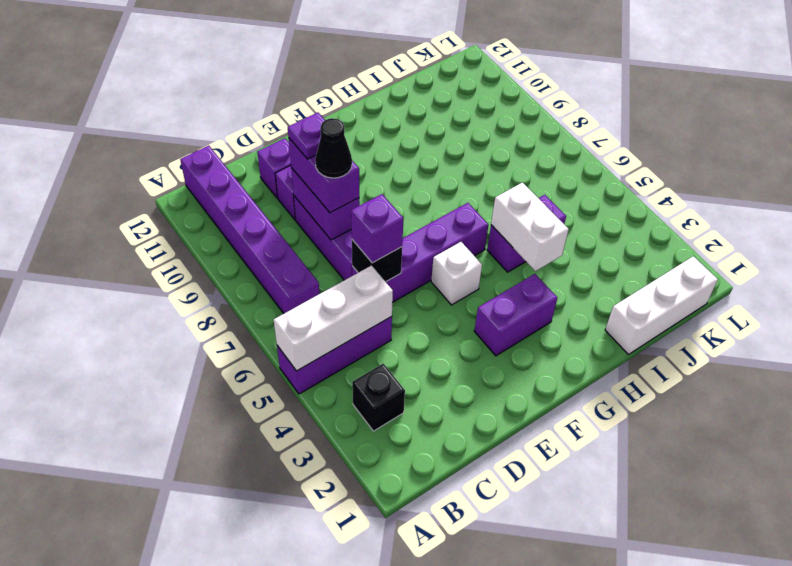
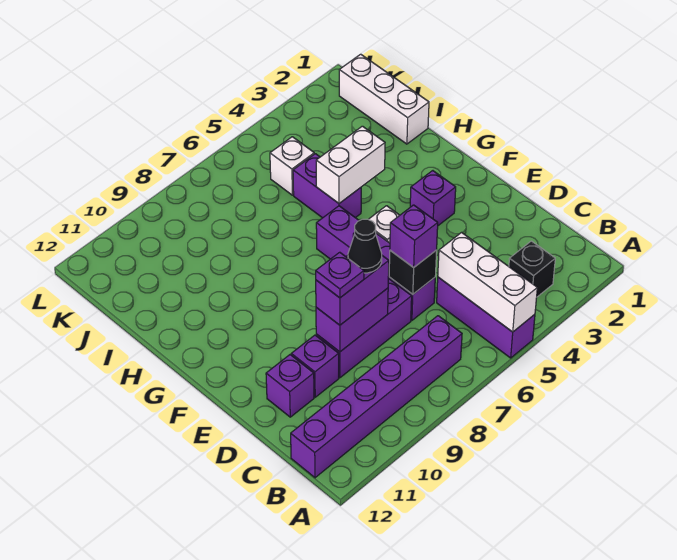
purple 1x2 brick [474,274,557,356] -> purple 1x1 brick [410,171,456,226]
none -> white 1x1 brick [270,137,314,195]

